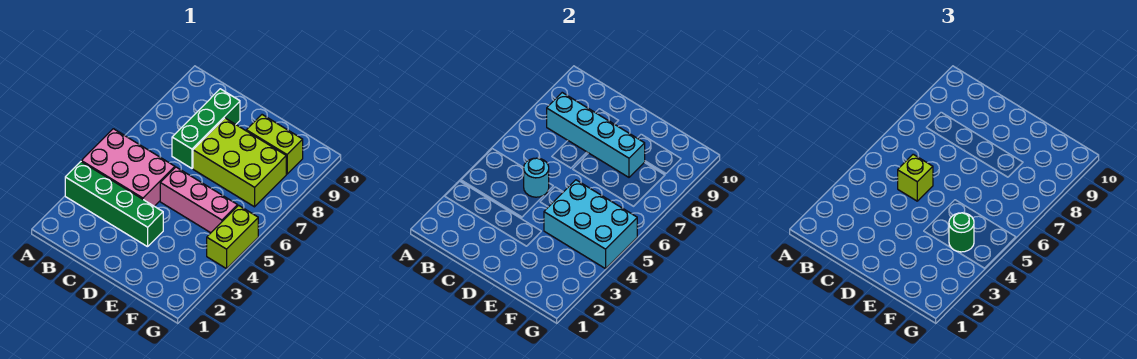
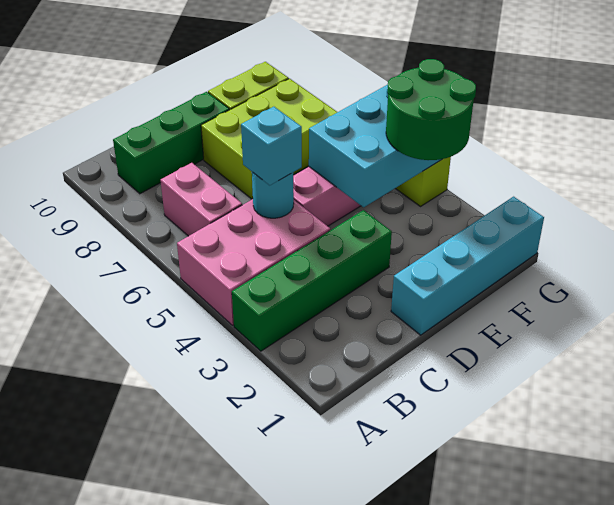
none -> pink 1x2 brick [160,163,242,236]
cyan 1x4 brick [547,93,645,177] -> cyan 1x4 brick moved to [391,197,544,335]
lime 1x1 brick [898,154,933,201] -> cyan 1x1 brick [241,107,302,185]
green 1x3 brick [172,89,240,168] -> green 1x3 brick turned to [113,92,229,194]
green 1x1 round brick [949,213,974,252] -> green 2x2 round brick [386,59,476,160]

